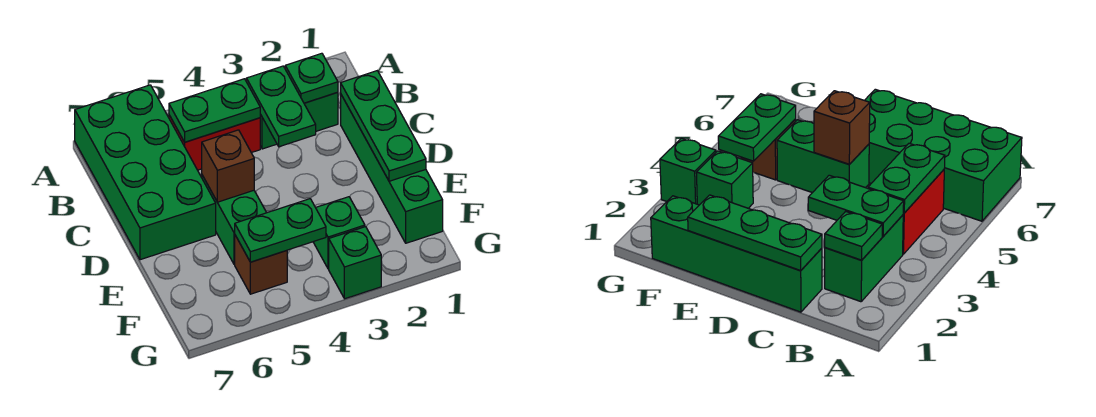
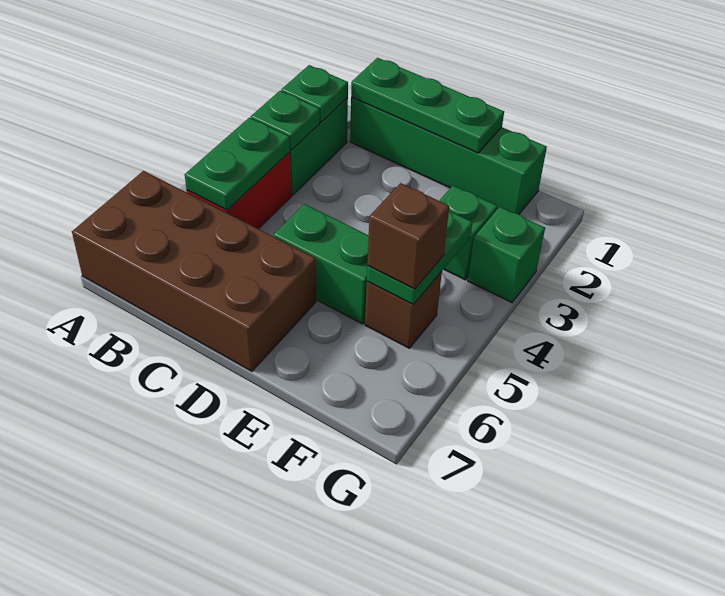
green 2x4 brick [75,85,216,260] -> brown 2x4 brick [72,171,316,371]
green 1x2 plate [246,66,316,147] -> green 1x1 plate [251,91,320,150]
brown 1x1 brick [202,130,254,202] -> brown 1x1 brick moved to [367,183,449,289]

